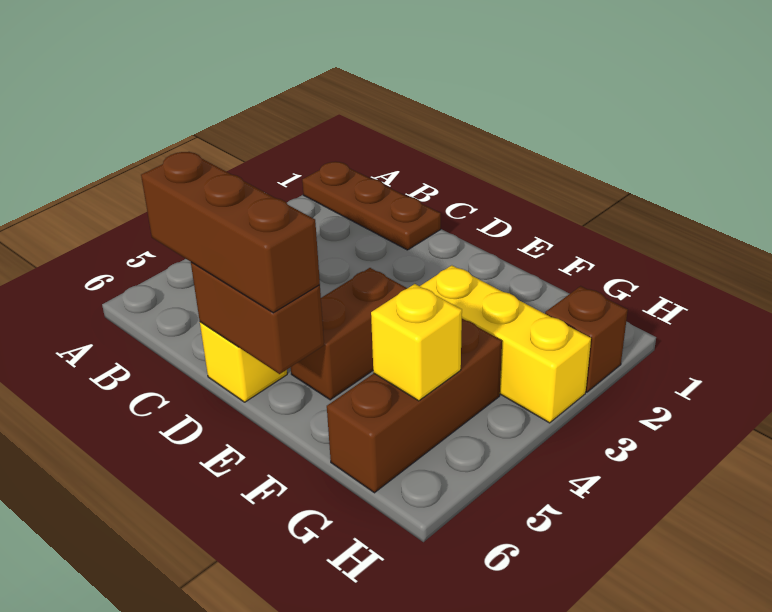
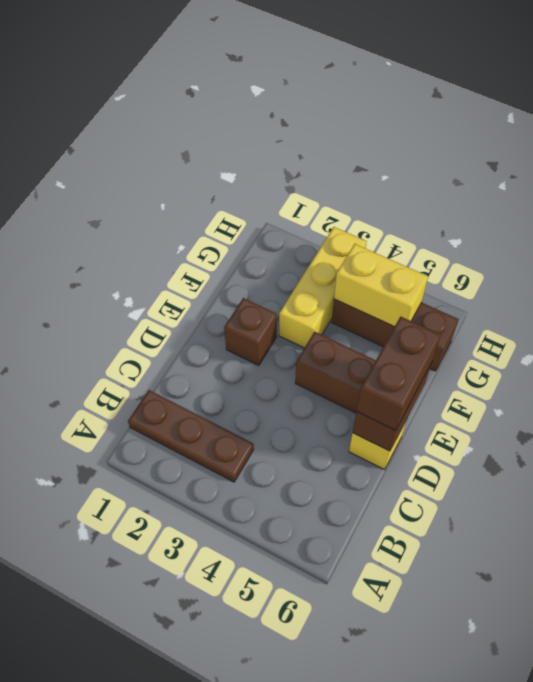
brown 1x3 plate [302,162,441,250] -> brown 1x3 plate turned to [128,390,254,482]
brown 1x3 brick [141,152,320,313] -> brown 1x2 brick [356,317,441,431]
yellow 1x1 brick [371,284,462,401] -> yellow 1x2 brick [334,244,428,327]
brown 1x1 brick [545,286,628,392] -> brown 1x1 brick moved to [224,298,277,365]

